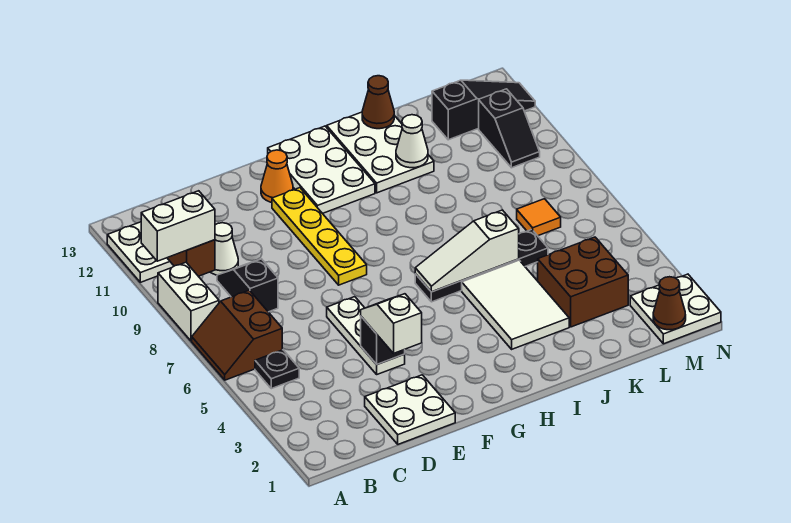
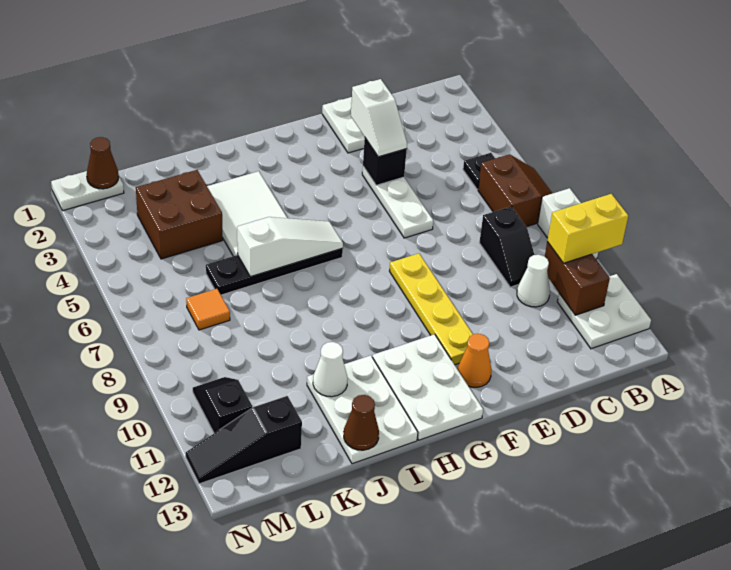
white 1x2 brick [141,191,215,261] -> yellow 1x2 brick [547,194,628,263]
white 2x2 plate [630,274,721,344] -> white 1x2 plate [51,171,124,211]

